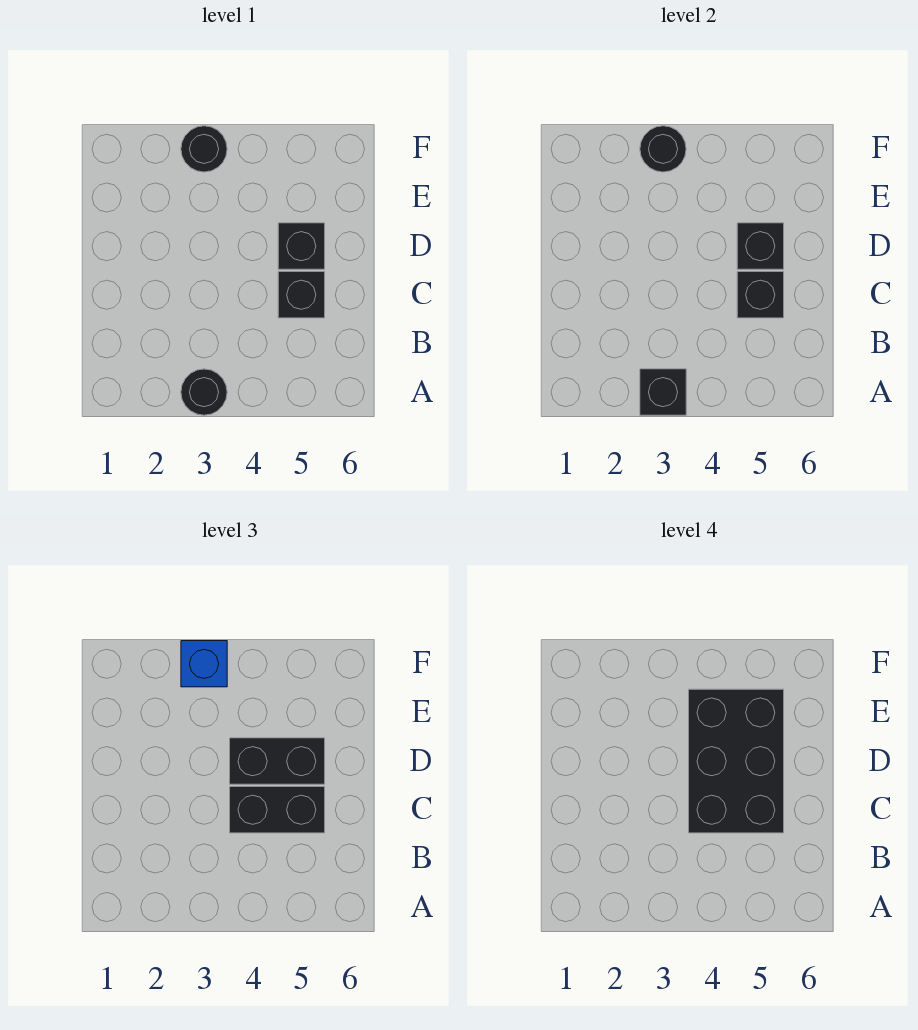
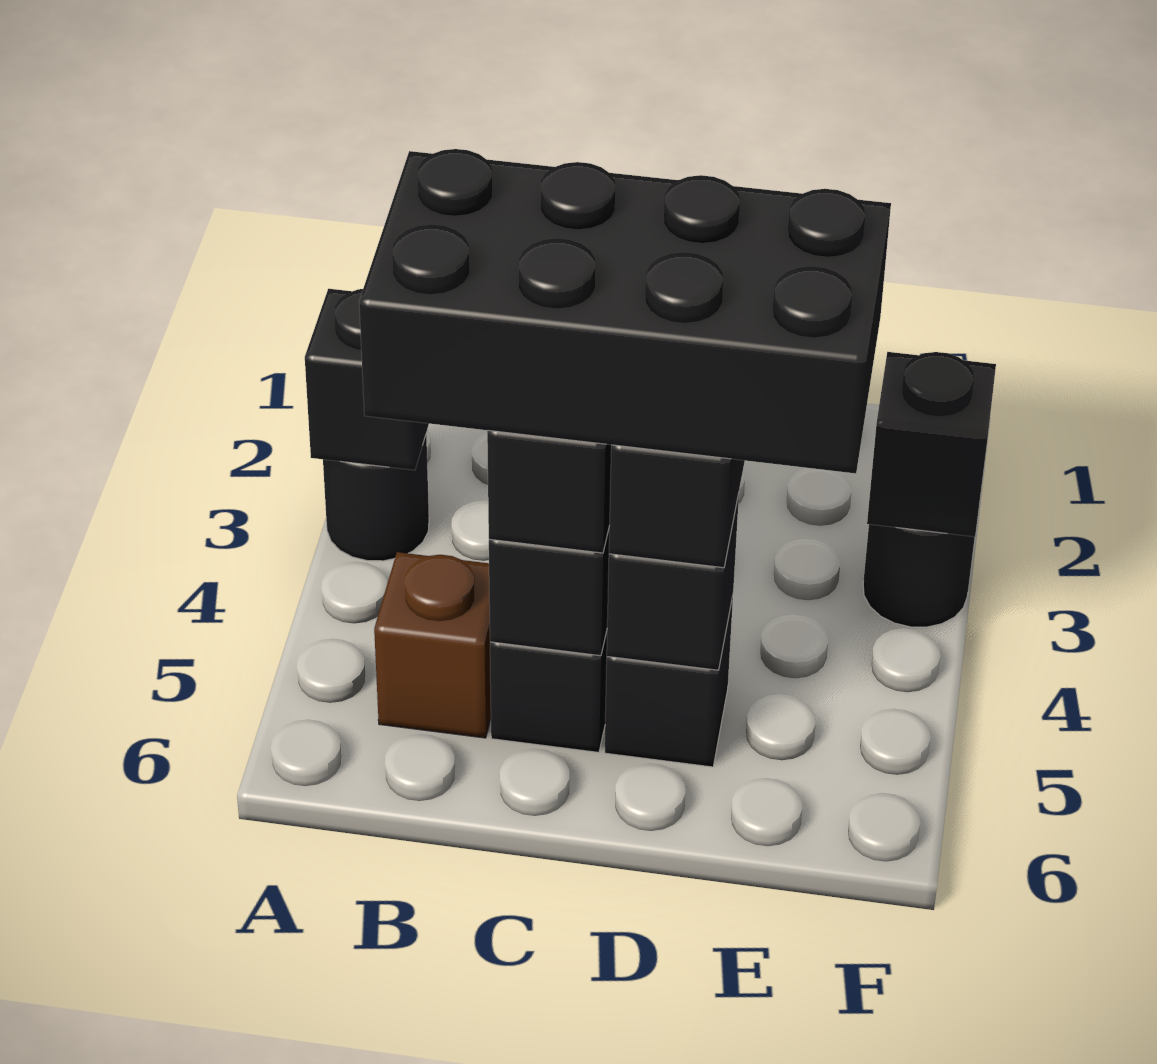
none -> brown 1x1 brick [374,552,491,738]
black 2x3 brick [689,689,784,833] -> black 2x4 brick [359,149,891,473]
black 1x1 round brick [640,126,686,172] -> black 1x1 brick [867,352,996,537]
blue 1x1 brick [181,641,227,687] -> none

